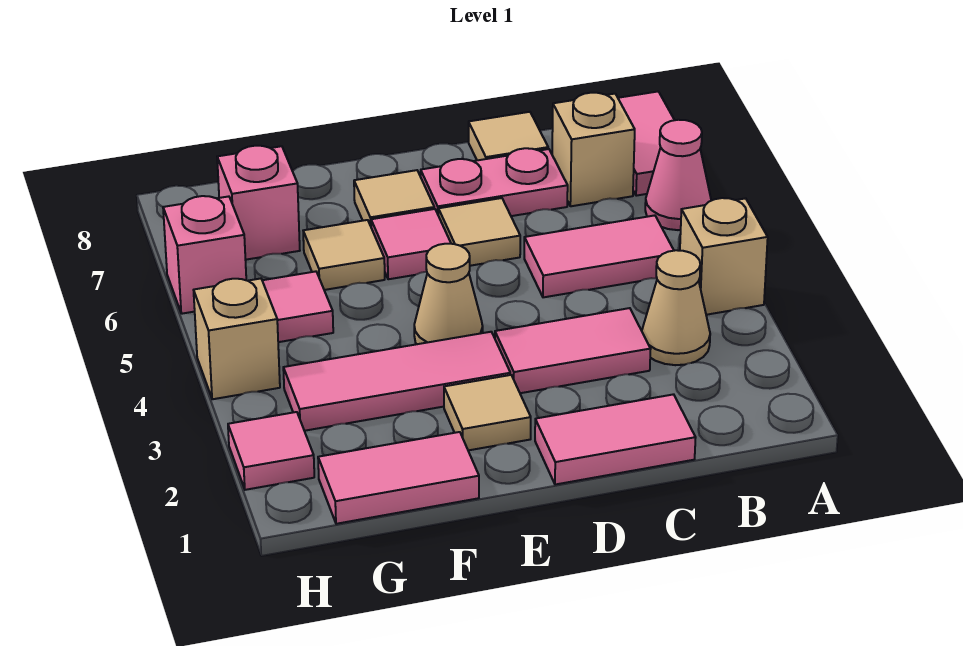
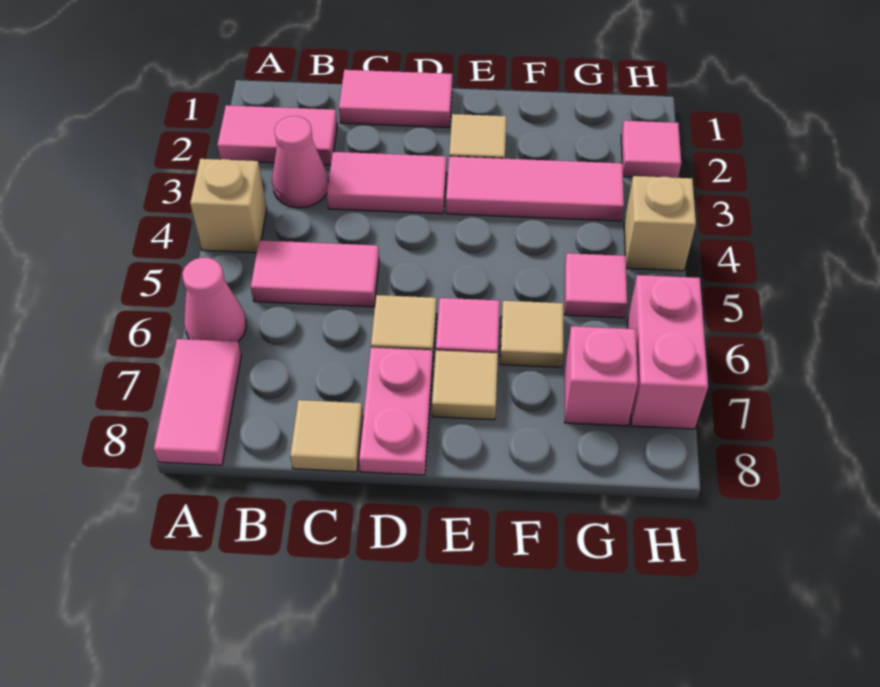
tan 1x1 cone [642,250,710,365] -> pink 1x1 cone [272,116,328,208]
tan 1x1 brick [552,93,635,206] -> none
pink 1x2 plate [421,148,568,216] -> pink 1x2 plate turned to [359,348,433,475]
tan 1x1 cone [414,244,483,344] -> none
pink 1x2 tile [318,432,479,524] -> pink 1x2 tile moved to [217,105,337,165]
pink 1x1 brick [163,196,246,314] -> pink 1x2 brick [627,275,708,429]

